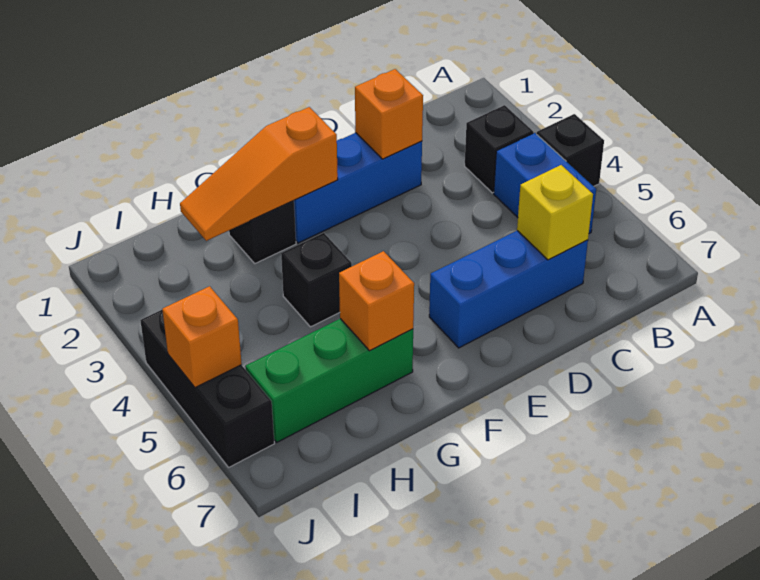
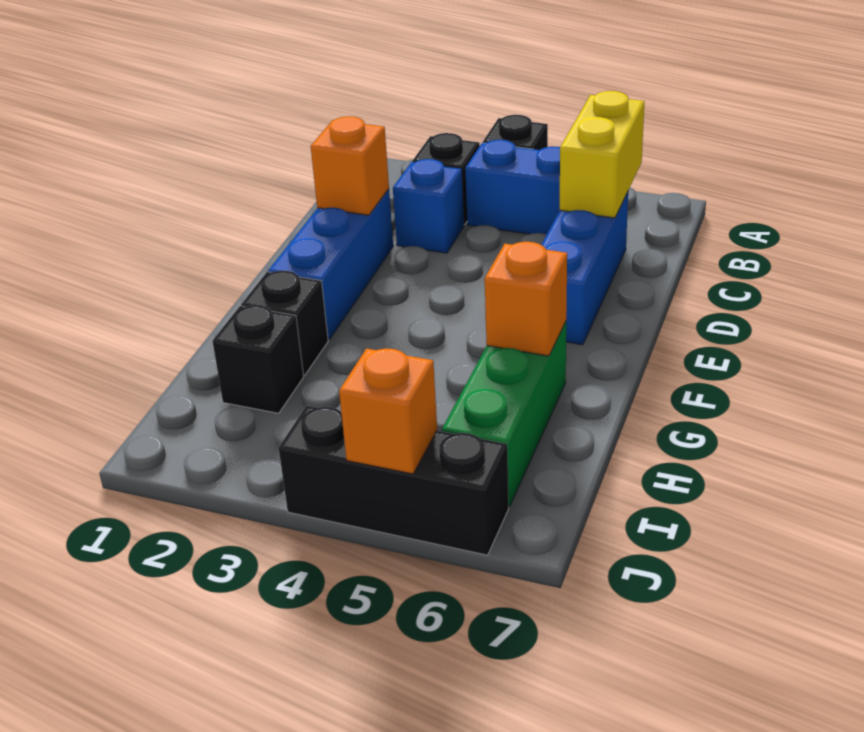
none -> blue 1x1 brick [393,159,464,253]
yellow 1x1 brick [517,165,593,260] -> yellow 1x2 brick [560,91,645,218]
orange 1x3 slope [180,107,338,241] -> none
black 1x1 brick [281,233,352,327] -> black 1x1 brick moved to [213,305,304,413]

